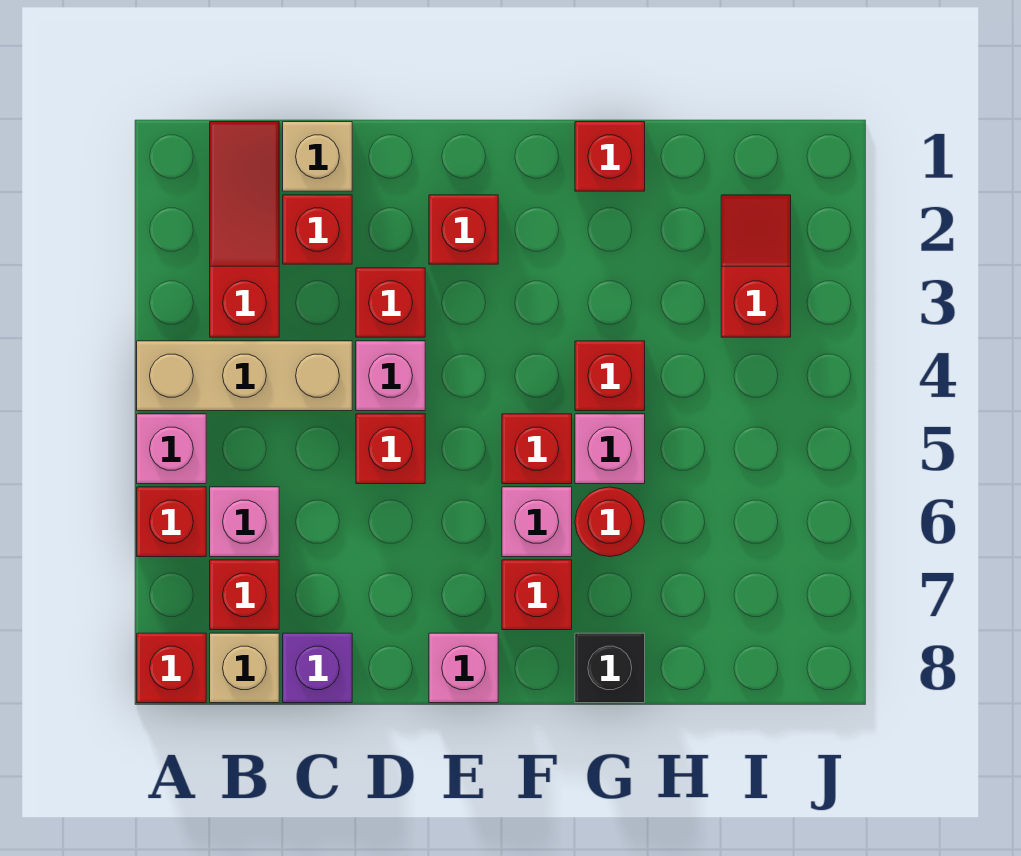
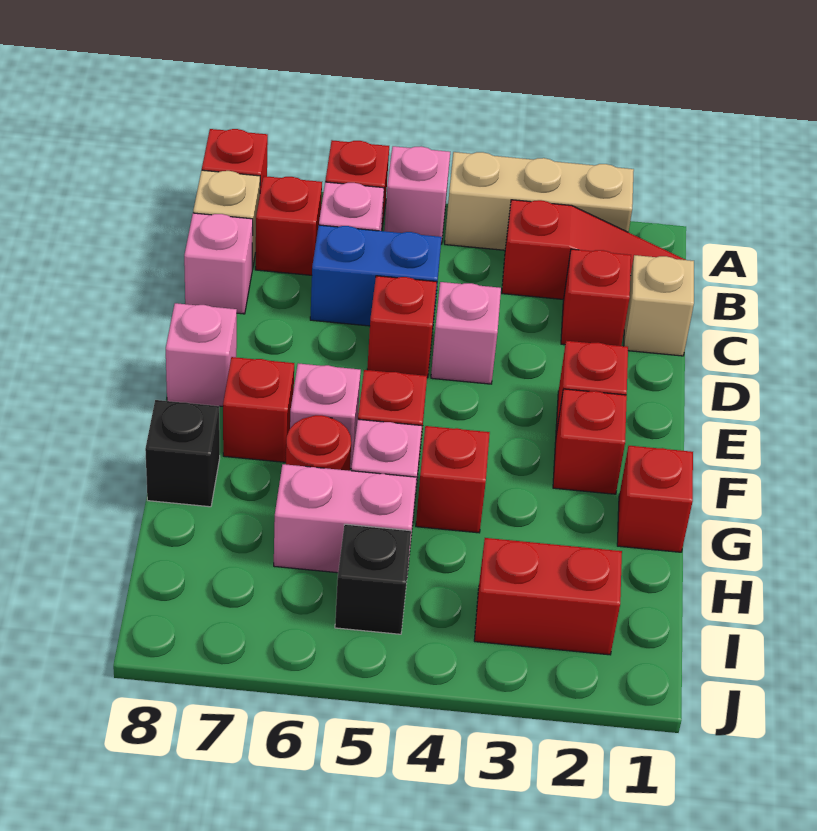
tan 1x3 brick [137,341,352,411] -> tan 1x3 brick turned to [445,152,634,250]
none -> blue 1x2 brick [310,225,442,326]
purple 1x1 brick [283,633,352,703] -> pink 1x1 brick [184,213,253,314]
red 1x1 brick [356,268,425,337] -> red 1x1 brick moved to [553,389,627,494]
none -> pink 1x2 brick [274,464,417,573]
red 1x2 slope [721,195,791,337] -> red 1x2 brick [474,538,622,655]
none -> black 1x1 brick [335,524,411,634]

